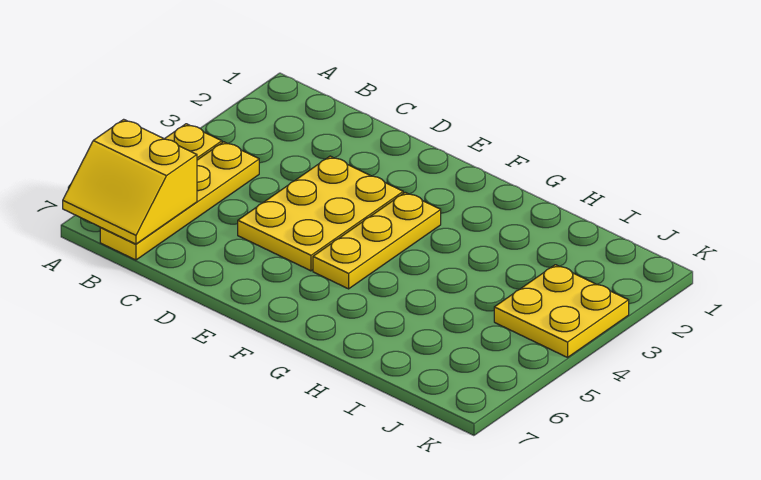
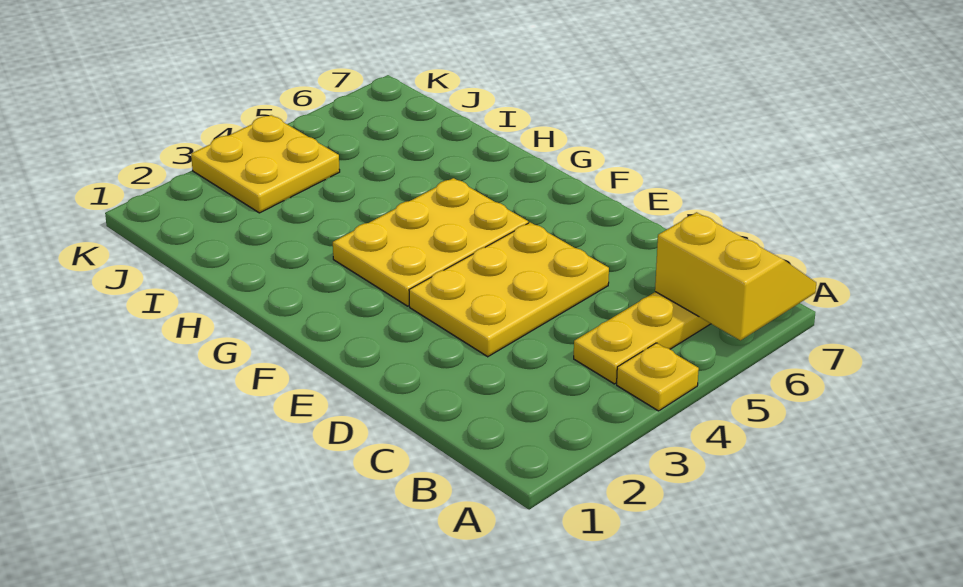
yellow 1x3 plate [313,192,441,289] -> yellow 2x3 plate [333,178,528,306]

